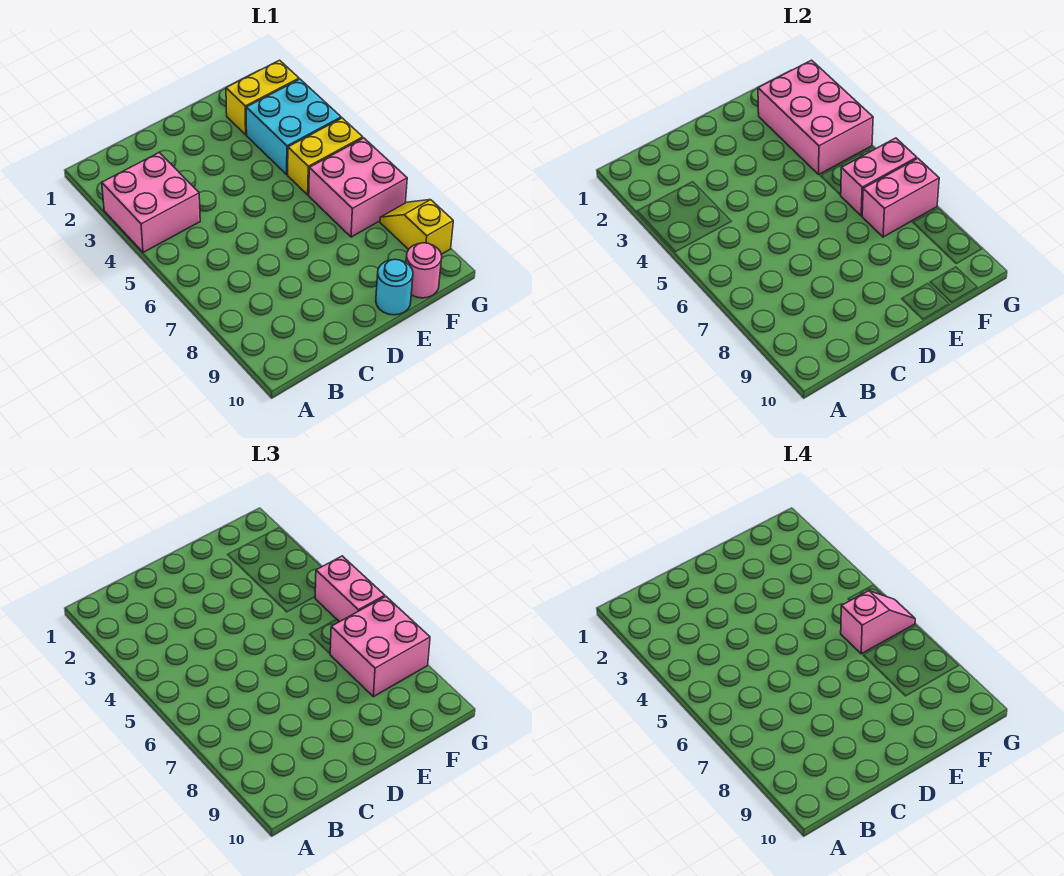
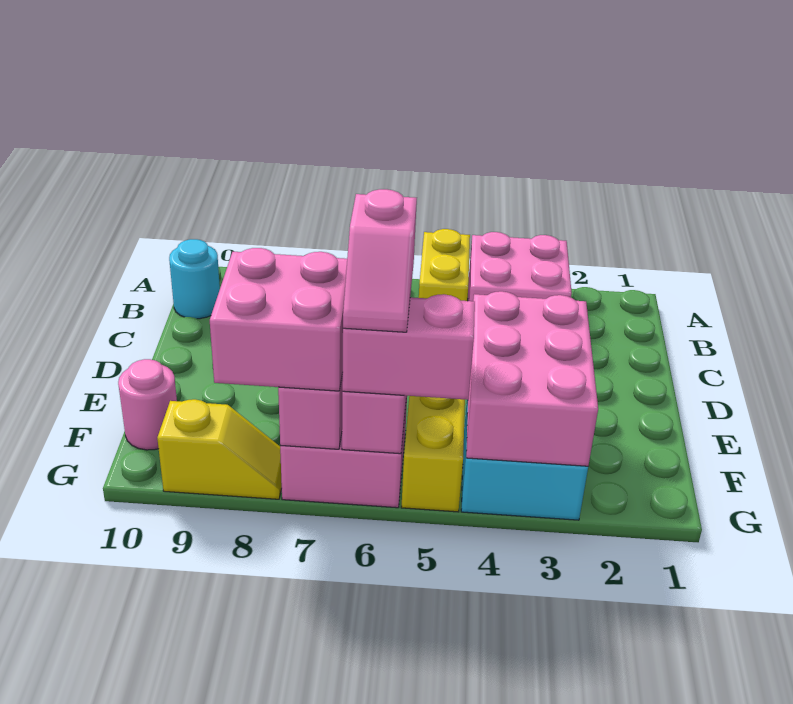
cyan 1x1 round brick [376,259,413,315] -> cyan 1x1 round brick moved to [169,239,220,319]
yellow 1x2 brick [226,60,299,135] -> yellow 1x2 brick moved to [419,229,470,301]
pink 2x3 brick [758,60,873,174] -> pink 2x3 brick turned to [466,291,598,466]

